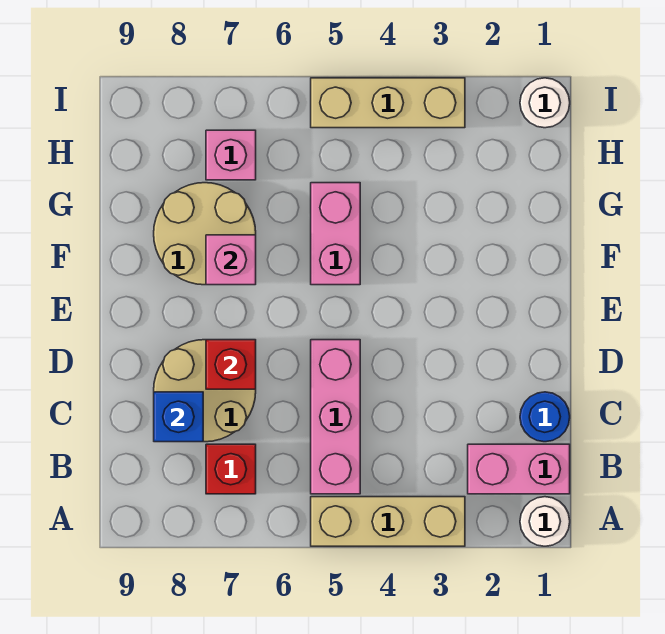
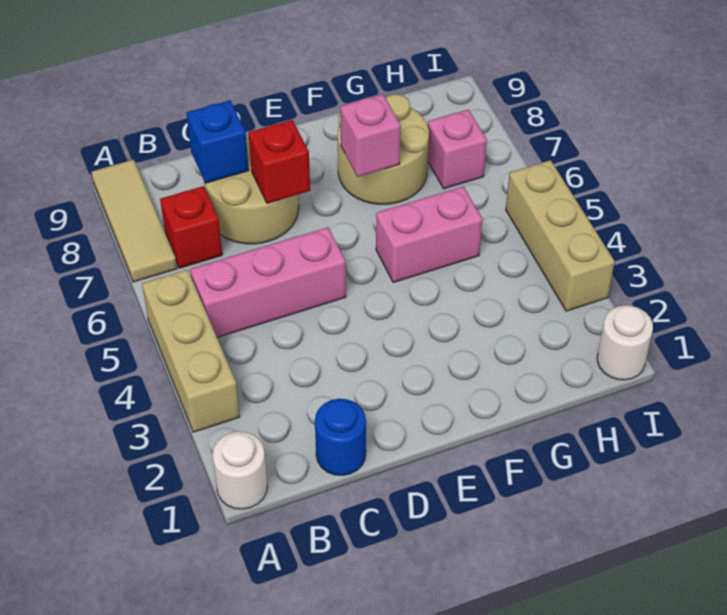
none -> tan 1x3 tile [92,160,177,282]
pink 1x2 brick [468,444,570,494] -> none

